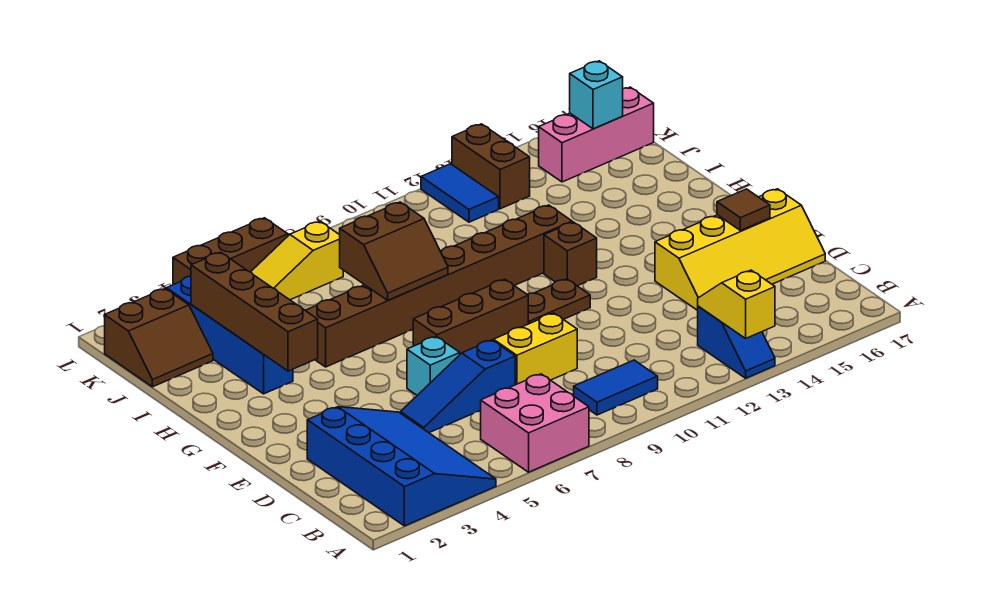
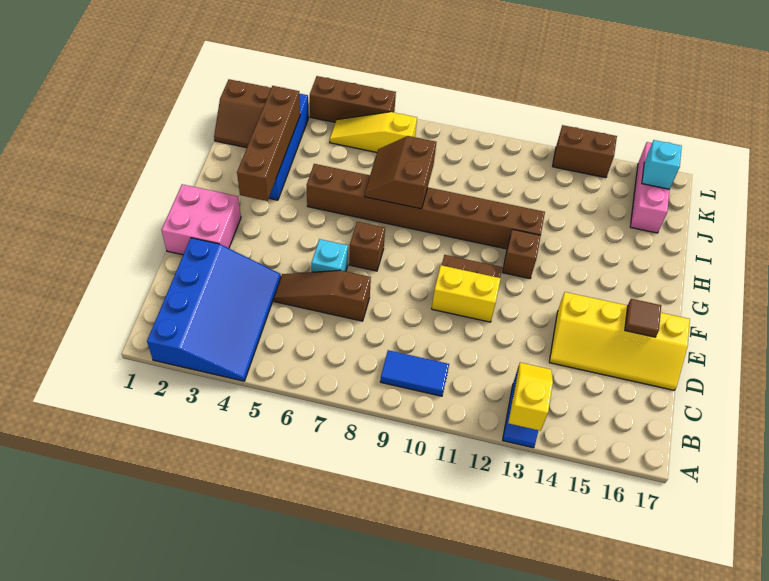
pink 2x2 brick [481,374,589,472] -> pink 2x2 brick moved to [162,184,241,255]
blue 1x3 slope [400,340,515,433] -> brown 1x3 slope [274,270,371,321]
yellow 1x2 brick [493,313,577,385] -> yellow 1x2 brick moved to [432,265,501,322]
brown 1x3 brick [413,279,528,354] -> brown 1x1 brick [349,222,385,271]
brown 2x2 slope [340,202,448,300] -> brown 2x2 slope turned to [365,136,436,209]
blue 1x2 tile [421,164,499,222] -> none
brown 1x2 brick [452,124,530,209] -> brown 1x2 brick turned to [553,125,617,178]
pink 1x3 brick [539,87,654,182] -> pink 1x3 brick turned to [630,142,670,233]

